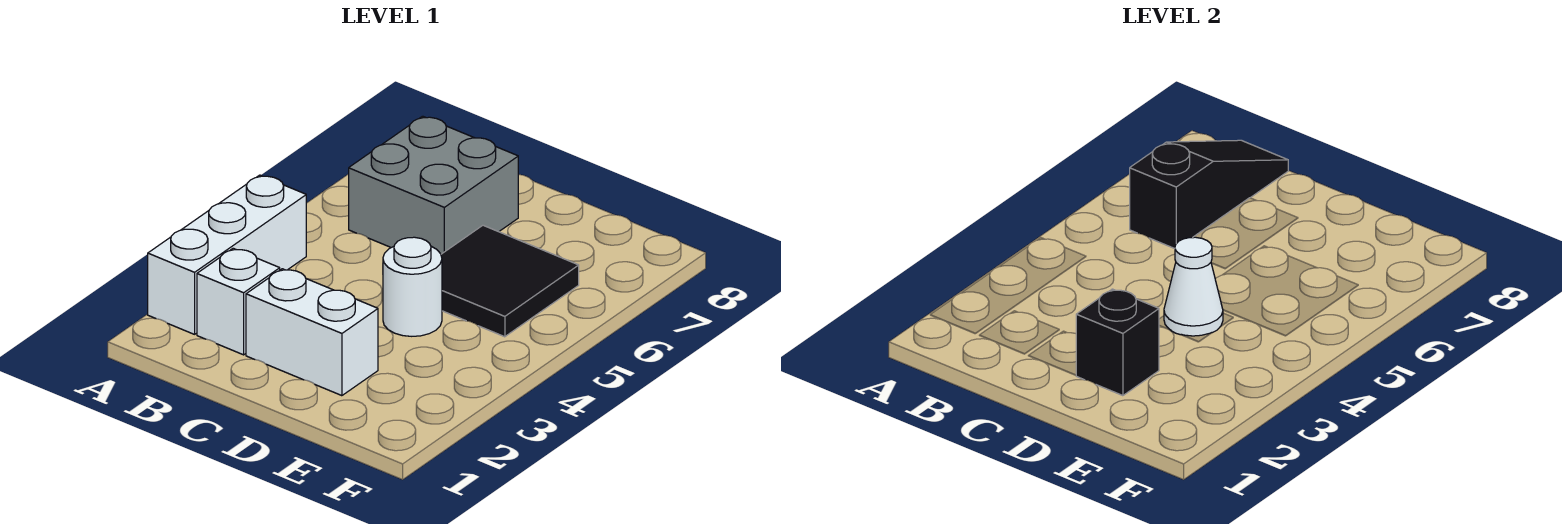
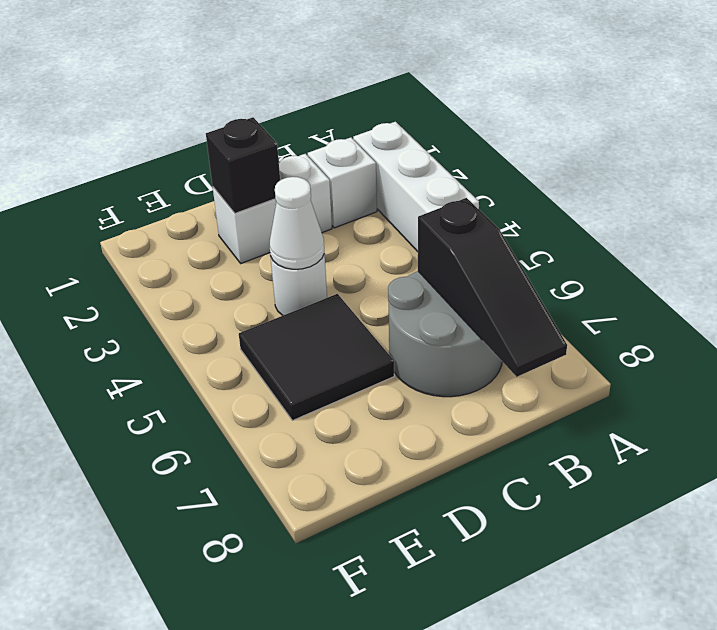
grey 2x2 brick [349,116,518,254] -> grey 2x2 round brick [388,271,502,397]

